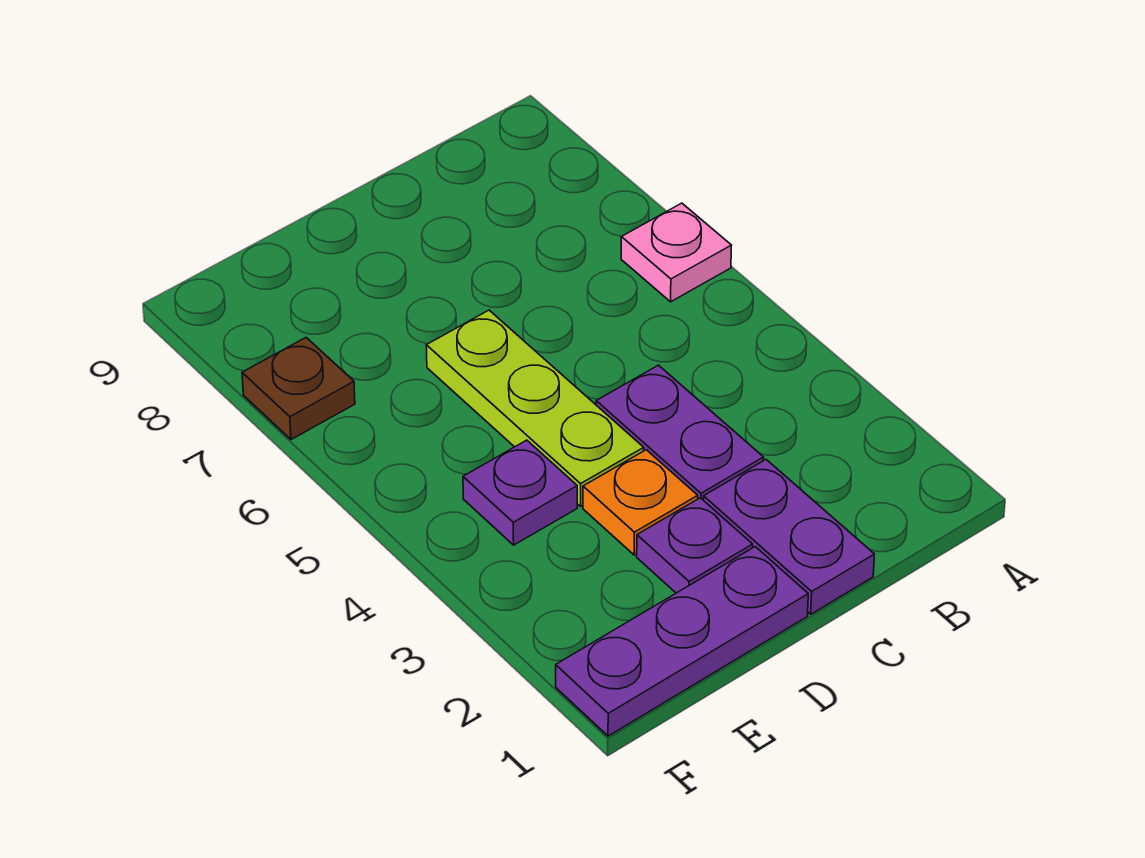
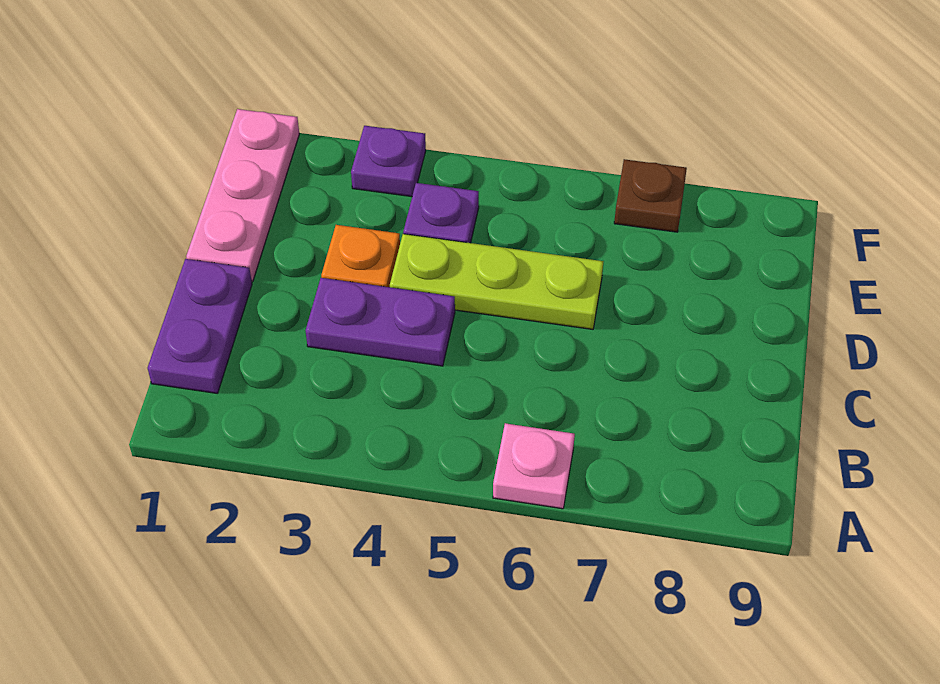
purple 1x2 plate [703,460,875,614] -> purple 1x2 plate turned to [148,259,252,394]
purple 1x3 plate [556,547,808,736] -> pink 1x3 plate [186,109,299,282]
purple 1x1 plate [637,498,753,593] -> purple 1x1 plate moved to [351,126,426,197]

